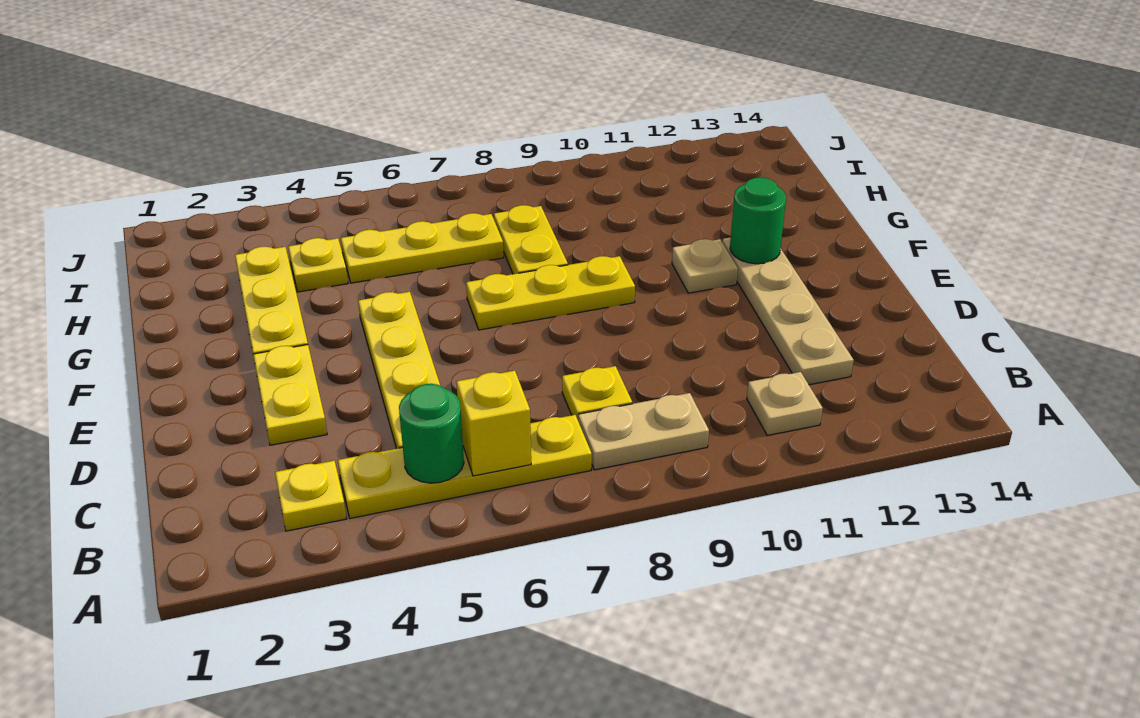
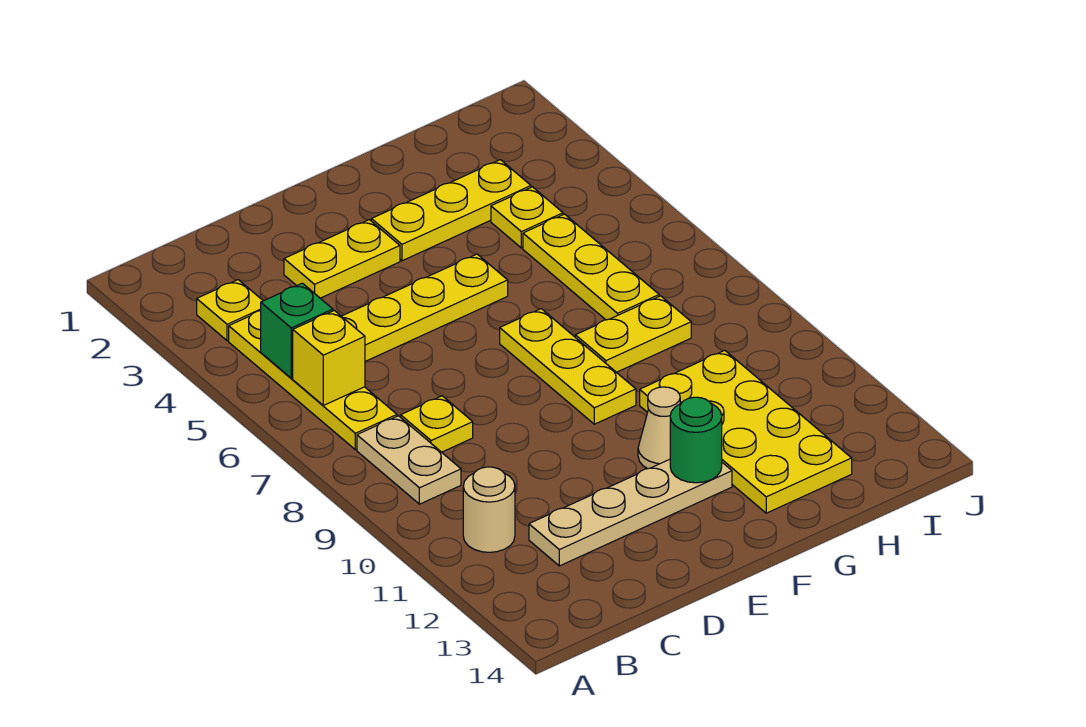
green 1x1 round brick [399,384,464,483] -> green 1x1 brick [261,283,333,378]
tan 1x1 plate [747,372,823,435] -> tan 1x1 round brick [463,467,515,552]
tan 1x1 plate [672,239,738,293] -> tan 1x1 cone [638,387,680,469]
none -> yellow 2x4 plate [640,350,852,513]

